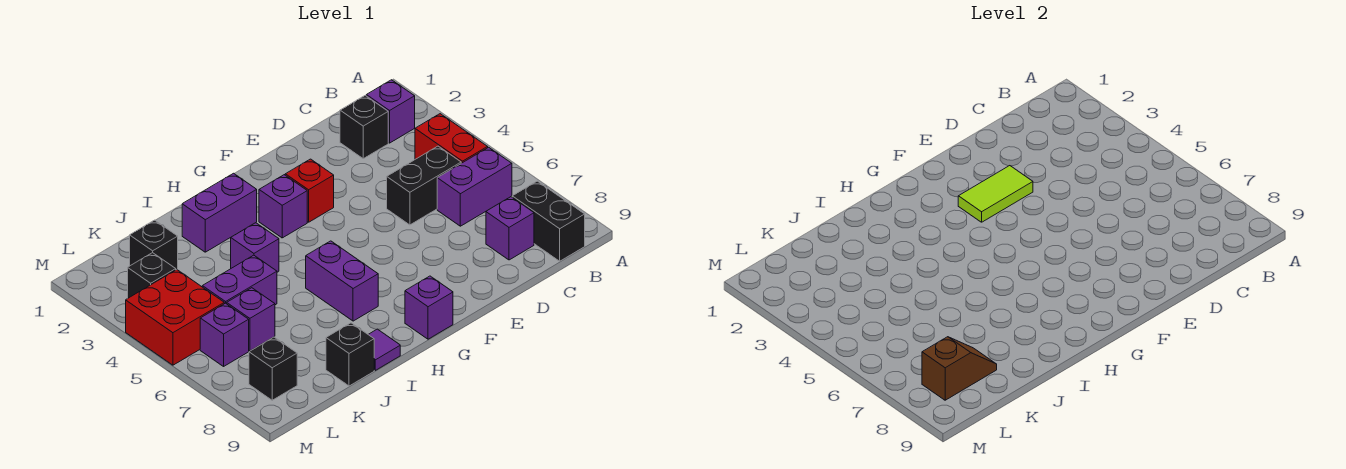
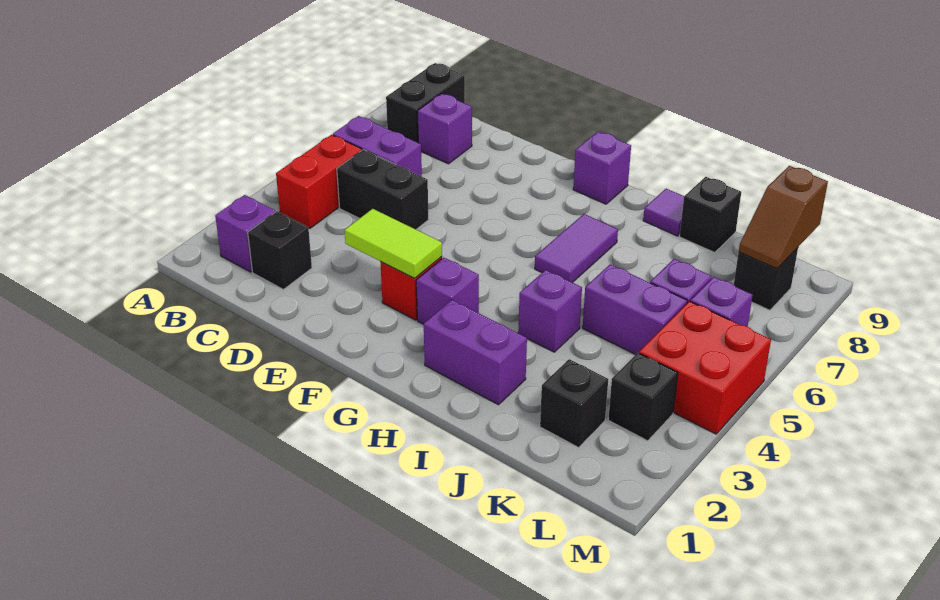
purple 1x2 brick [306,241,378,321] -> purple 1x2 tile [535,214,618,283]
brown 1x2 slope [922,337,997,400] -> brown 1x2 slope turned to [739,166,828,269]

